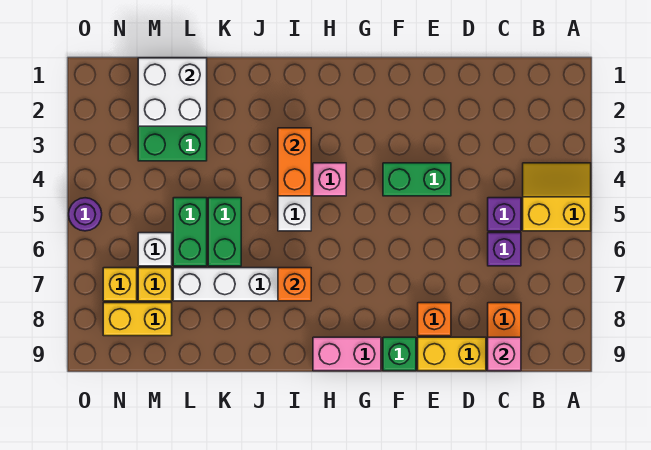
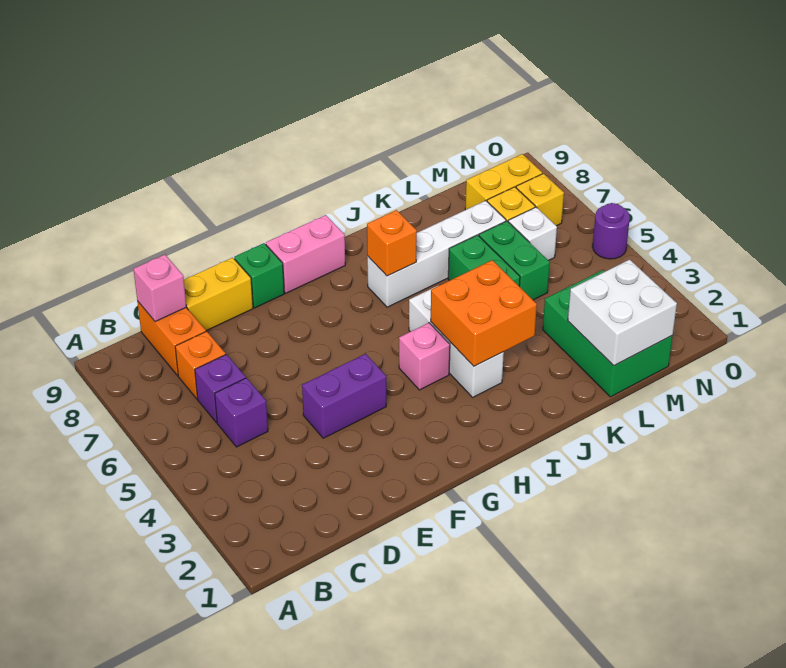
yellow 2x2 slope [523,163,591,231] -> none
green 1x2 brick [383,163,451,196] -> purple 1x2 brick [302,354,386,438]
orange 1x1 brick [418,303,451,336] -> orange 1x1 brick moved to [175,331,226,399]
orange 1x2 brick [278,128,311,196] -> orange 2x2 brick [431,260,537,366]

